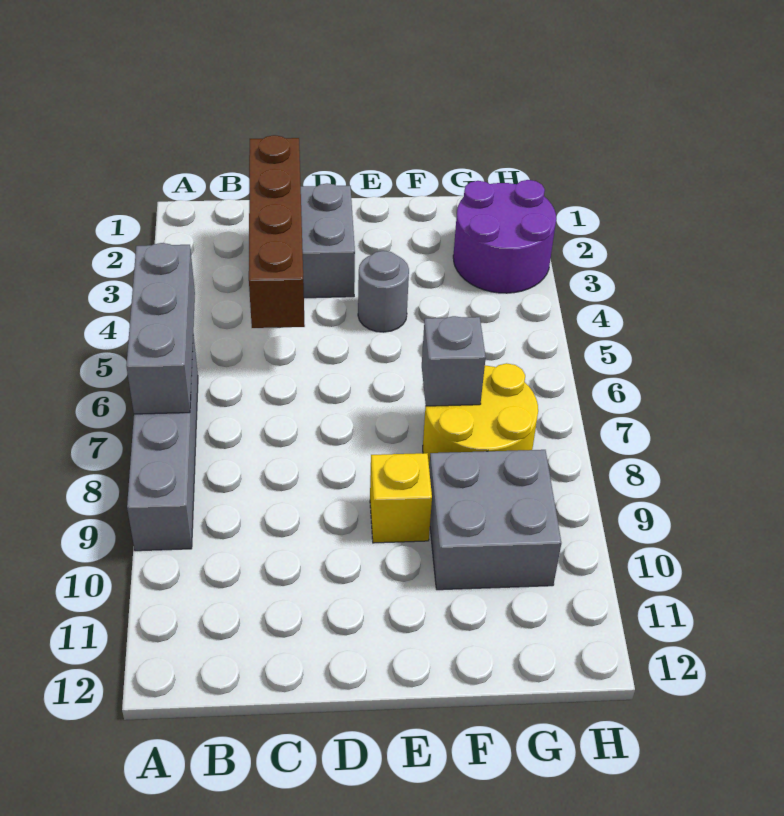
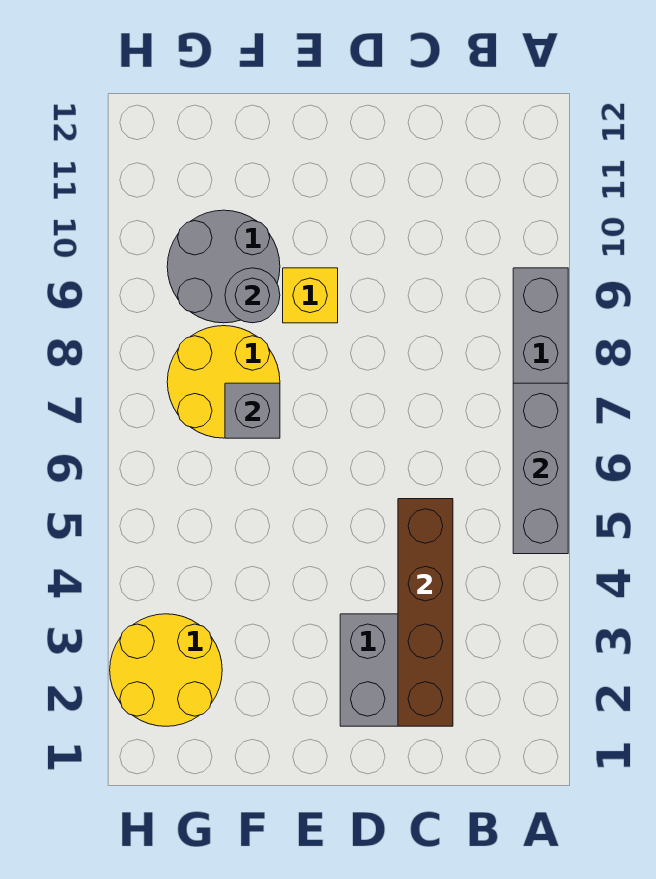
grey 1x1 round brick [358,251,409,332] -> grey 1x1 round brick moved to [225,268,280,323]
grey 2x2 brick [429,450,561,590] -> grey 2x2 round brick [167,210,280,323]
purple 2x2 round brick [453,180,556,293] -> yellow 2x2 round brick [110,614,222,726]

